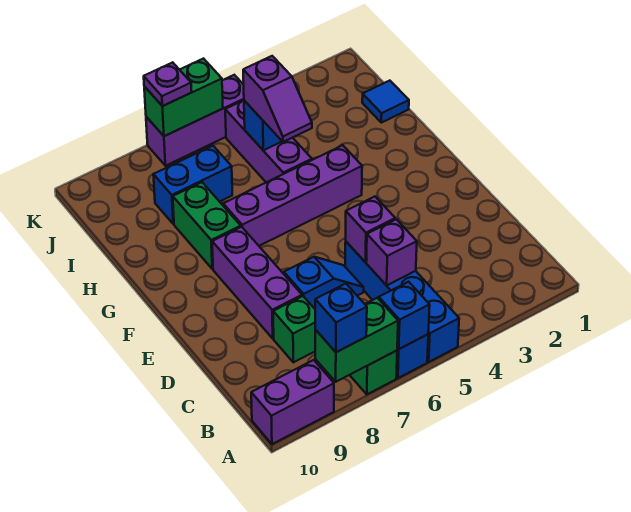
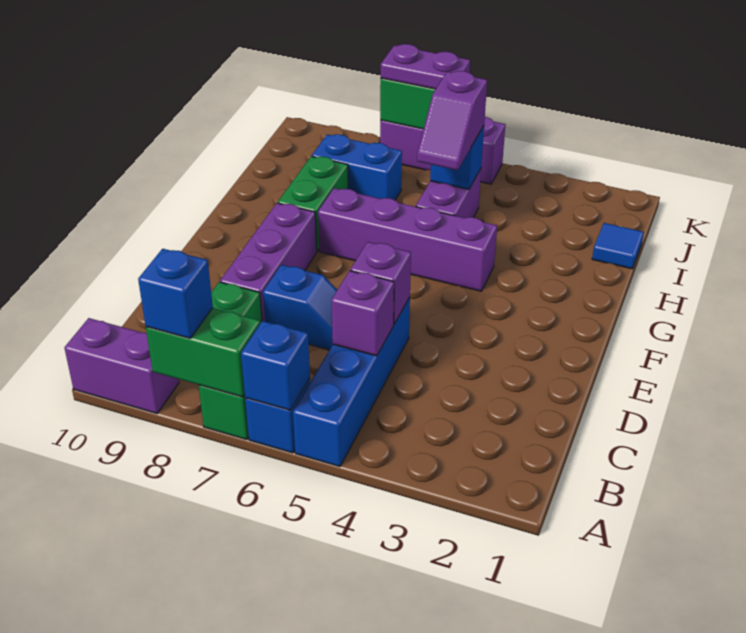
purple 1x3 brick [225,100,312,182] -> purple 1x2 brick [416,169,481,218]
purple 1x1 plate [144,62,192,106] -> purple 1x2 plate [381,44,470,89]

